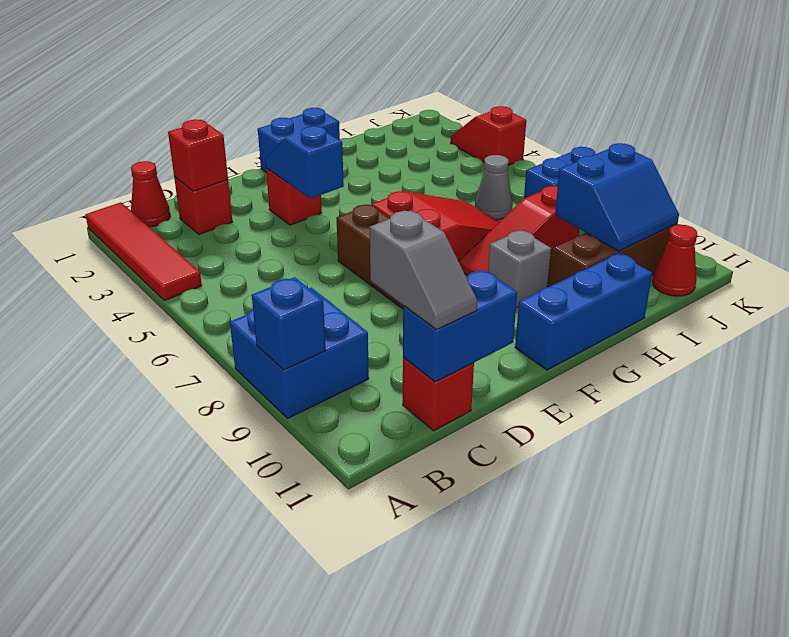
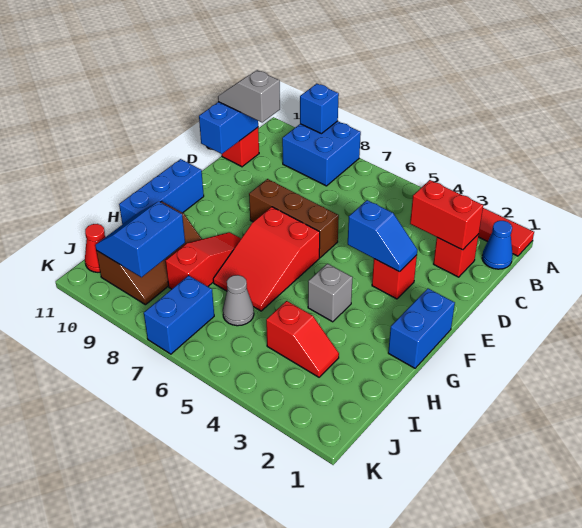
red 1x1 cone [131,161,170,227] -> blue 1x1 cone [482,221,513,269]
red 1x1 brick [168,119,228,191] -> red 1x2 brick [410,180,483,250]
grey 1x1 brick [488,230,551,308] -> grey 1x1 brick moved to [308,264,352,322]
red 1x2 slope [451,106,526,165] -> red 1x2 slope moved to [266,301,339,377]

